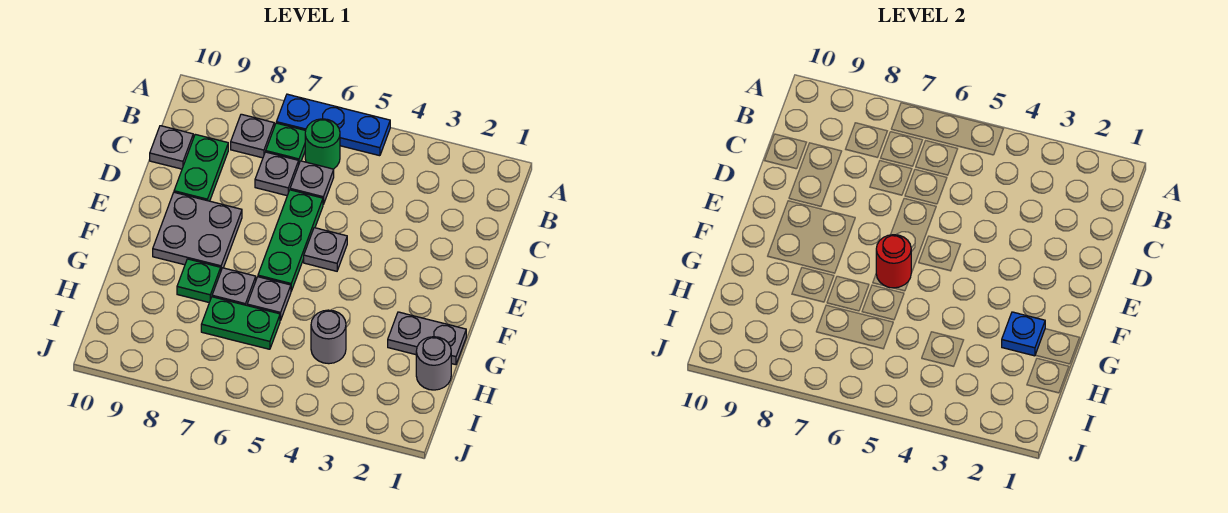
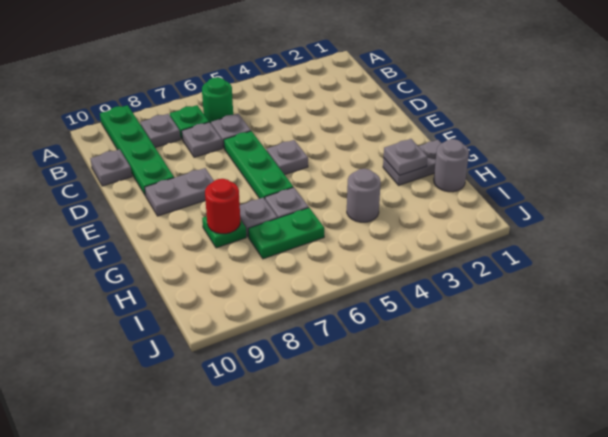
blue 1x3 plate [276,94,390,156] -> none
green 1x2 plate [174,134,228,201] -> green 1x4 plate [100,105,174,196]
grey 2x2 plate [153,192,242,270] -> grey 1x2 plate [145,168,214,216]
red 1x1 round brick [876,235,911,288] -> red 1x1 round brick moved to [205,179,240,234]
blue 1x1 plate [1002,312,1045,356] -> grey 1x1 plate [384,139,427,175]

